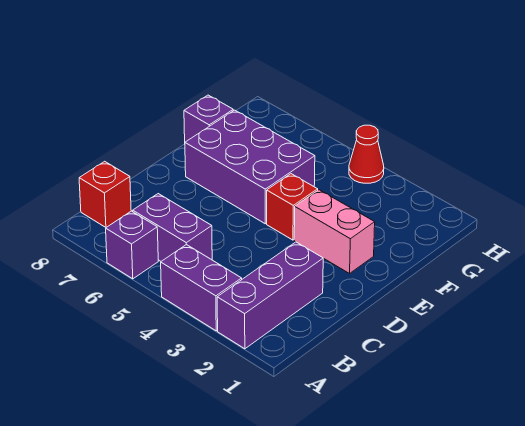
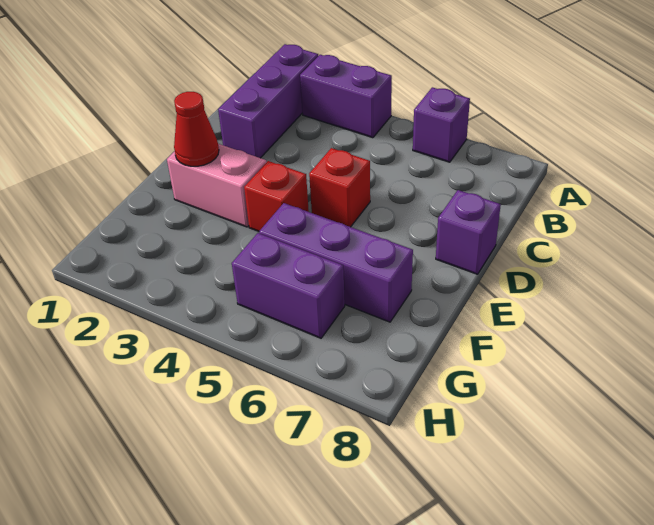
purple 1x2 brick [133,194,212,261] -> purple 1x2 brick moved to [232,233,345,338]
red 1x1 brick [79,161,131,227] -> red 1x1 brick moved to [309,148,370,227]
purple 2x3 brick [185,110,315,224] -> purple 1x3 brick [259,203,413,322]
purple 1x1 brick [184,95,233,142] -> purple 1x1 brick moved to [436,190,501,274]
red 1x1 cone [349,125,384,183] -> red 1x1 cone moved to [174,92,219,166]

